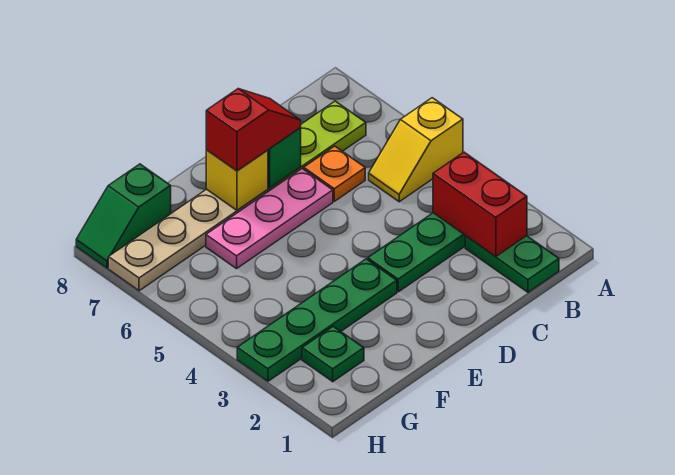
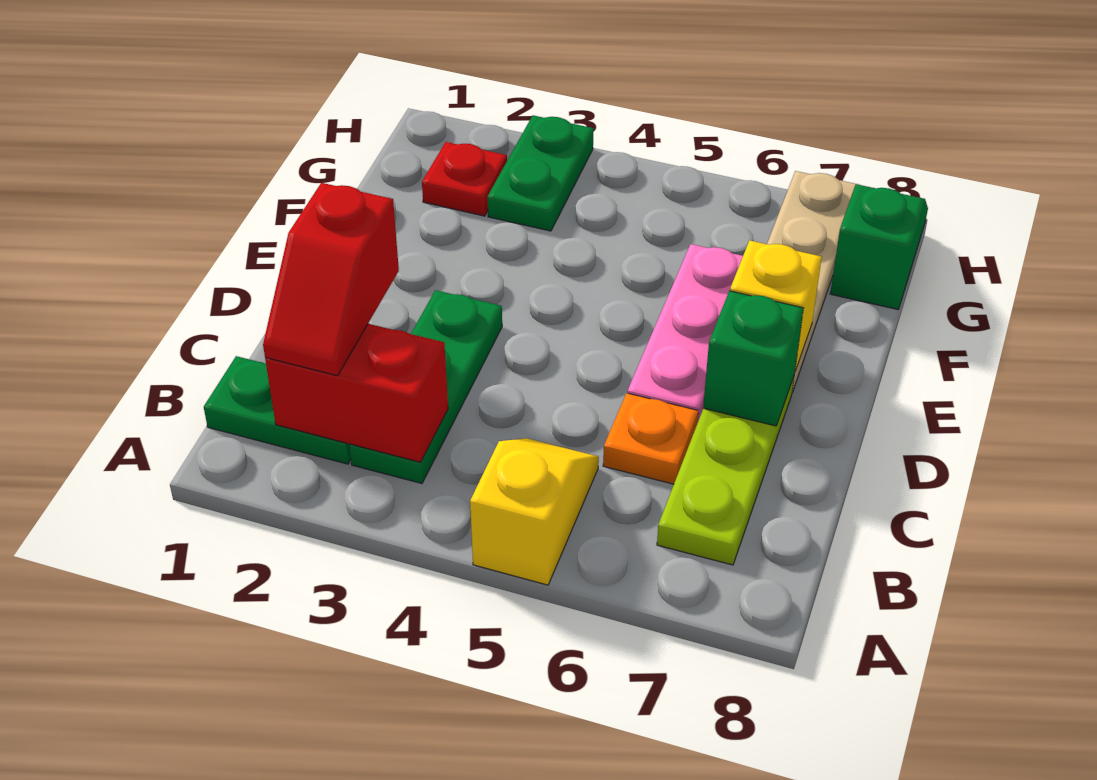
red 1x2 slope [206,89,301,171] -> red 1x2 slope moved to [263,183,399,376]
green 1x4 plate [237,259,397,381] -> green 1x2 plate [488,115,594,231]
green 1x1 plate [302,326,364,382] -> red 1x1 plate [422,142,507,216]

